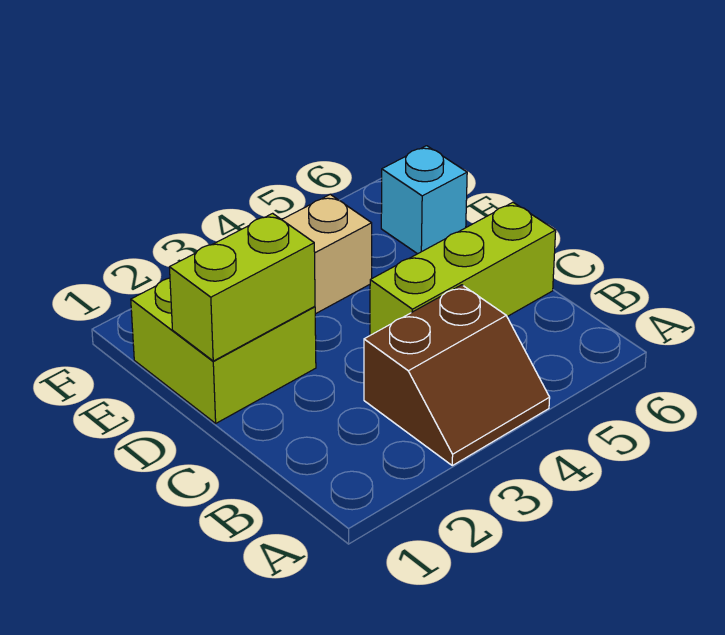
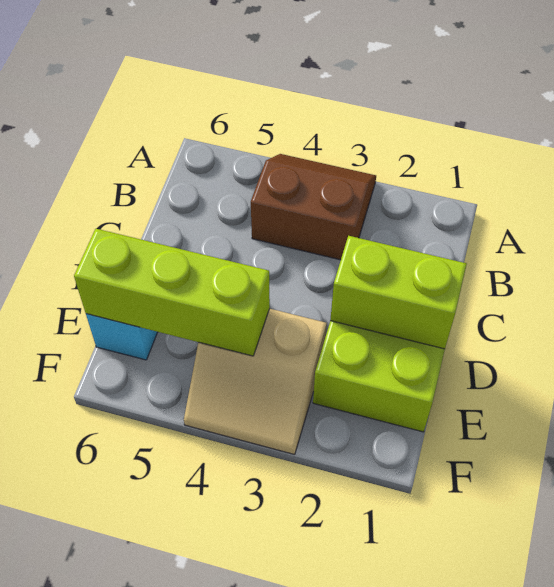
lime 1x3 brick [370,202,556,335] -> lime 1x3 brick moved to [74,229,270,356]

